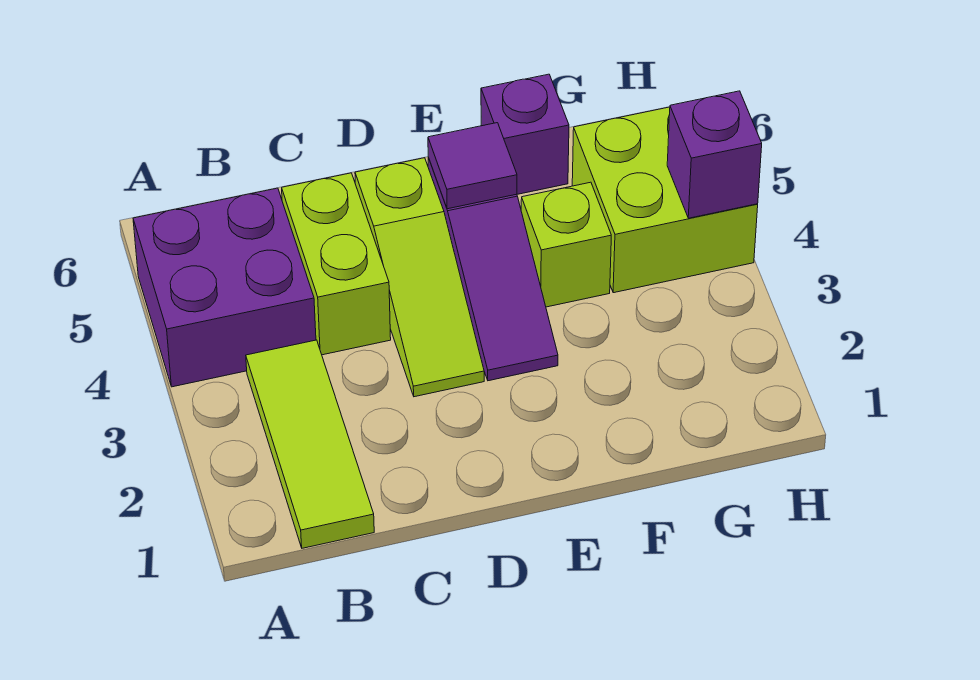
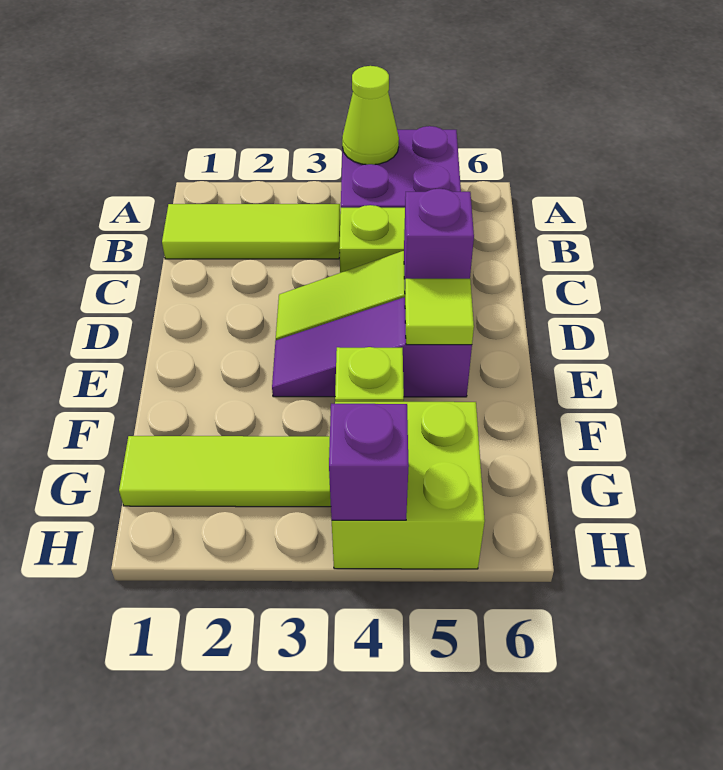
none -> lime 1x1 cone [342,66,399,165]
purple 1x1 tile [428,123,517,209] -> lime 1x1 tile [405,279,474,345]
purple 1x1 brick [481,74,569,194] -> purple 1x1 brick moved to [404,189,474,279]
none -> lime 1x3 tile [119,436,331,507]

